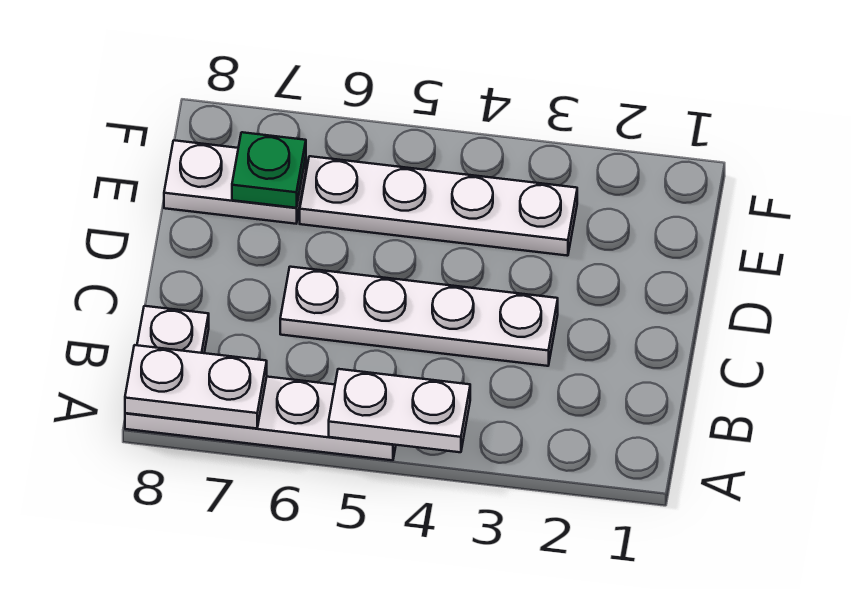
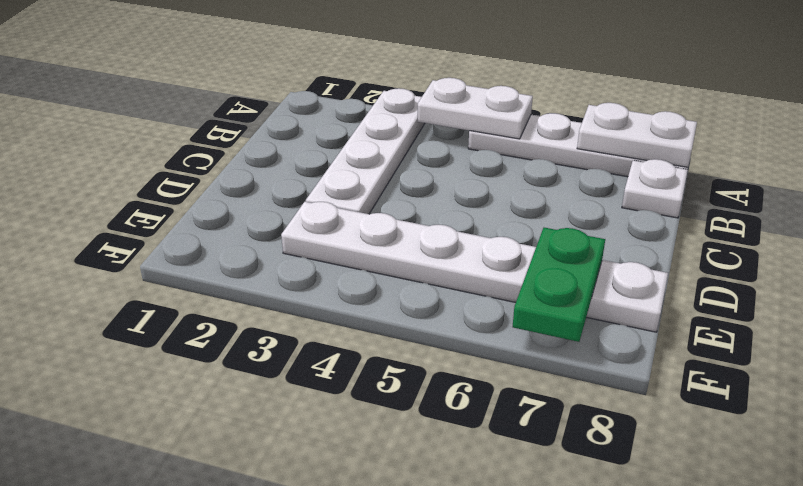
white 1x4 plate [280,267,558,366] -> white 1x4 plate turned to [306,88,425,214]
green 1x1 plate [232,132,306,208] -> green 1x2 plate [513,228,605,342]

